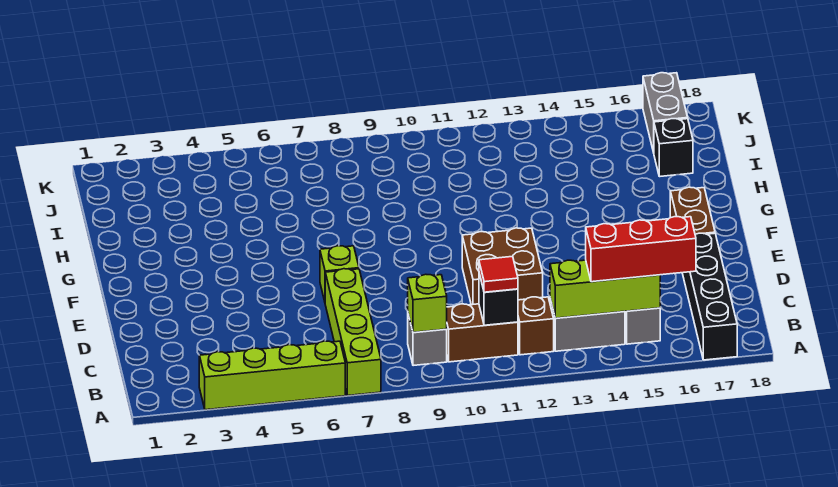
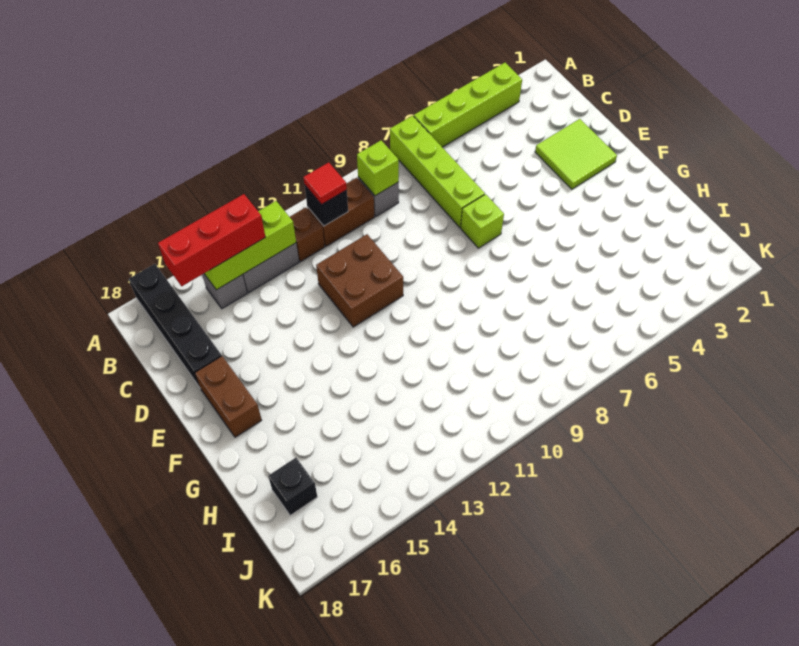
none -> lime 2x2 tile [535,119,617,189]
grey 1x2 brick [643,73,688,153] -> none

